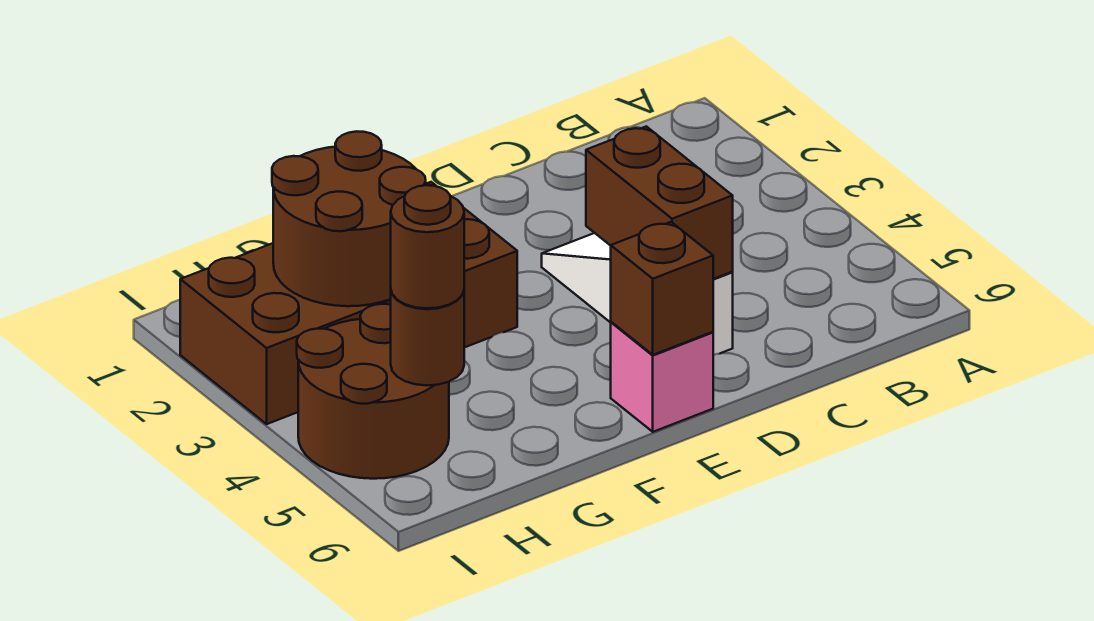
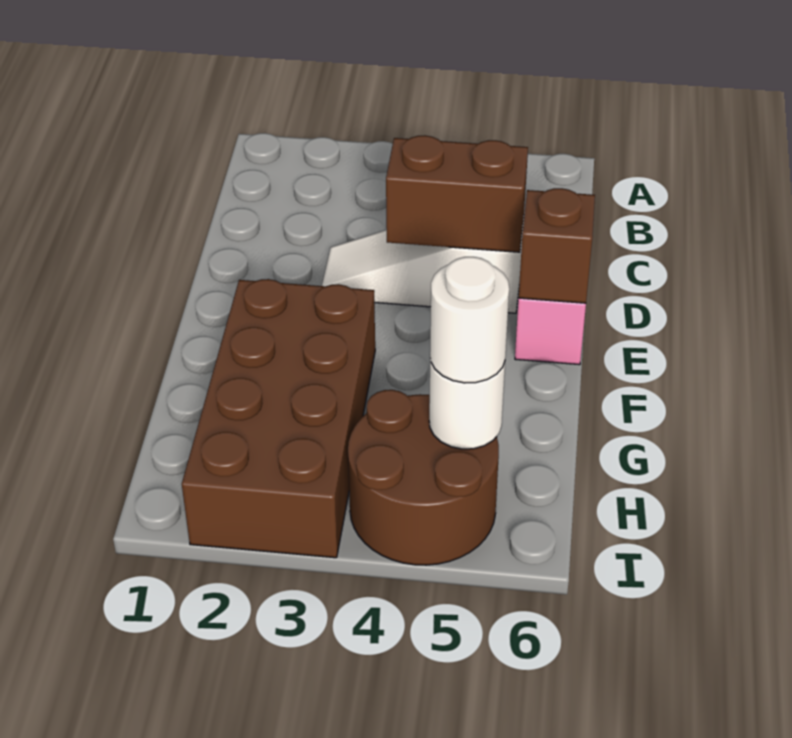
brown 2x2 round brick [272,131,426,306] -> none
brown 1x1 round brick [391,291,464,385] -> white 1x1 round brick [429,359,505,449]
brown 1x1 round brick [391,185,464,309] -> white 1x1 round brick [430,257,509,383]

